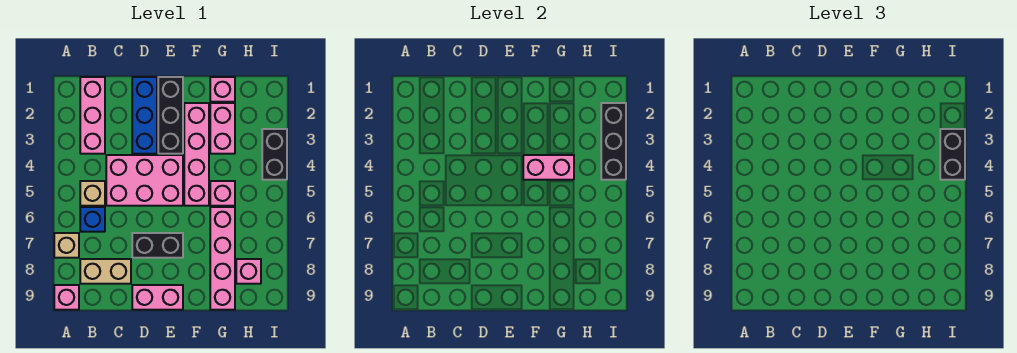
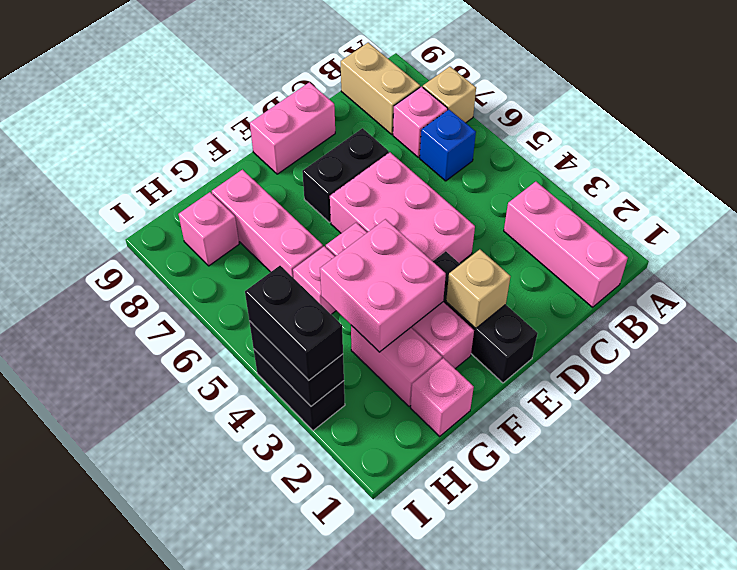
pink 1x1 brick [54,285,79,310] -> pink 1x1 brick moved to [393,87,448,157]
tan 1x1 brick [80,181,105,206] -> tan 1x1 brick moved to [446,249,511,328]
tan 1x2 brick [80,259,131,284] -> tan 1x2 brick turned to [341,43,420,134]
pink 2x3 brick [106,155,183,206] -> pink 2x3 brick turned to [330,152,475,263]
blue 1x3 brick [132,77,157,154] -> none
pink 1x2 brick [523,155,574,180] -> pink 2x2 brick [320,219,446,352]
pink 1x4 brick [210,207,235,310] -> pink 1x3 brick [212,170,323,278]
black 1x3 brick [601,103,626,180] -> black 1x2 brick [249,321,344,406]

